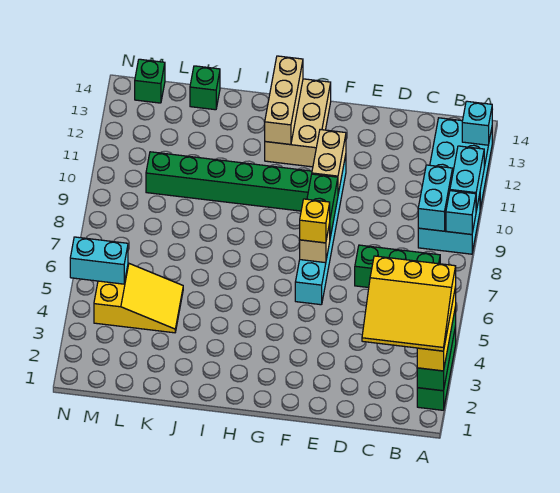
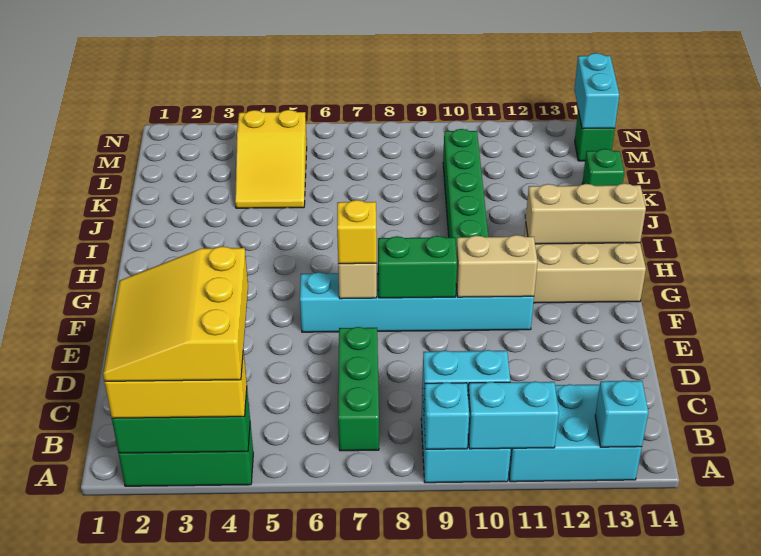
cyan 1x2 brick [70,237,128,284] -> cyan 1x2 brick moved to [574,53,619,129]

